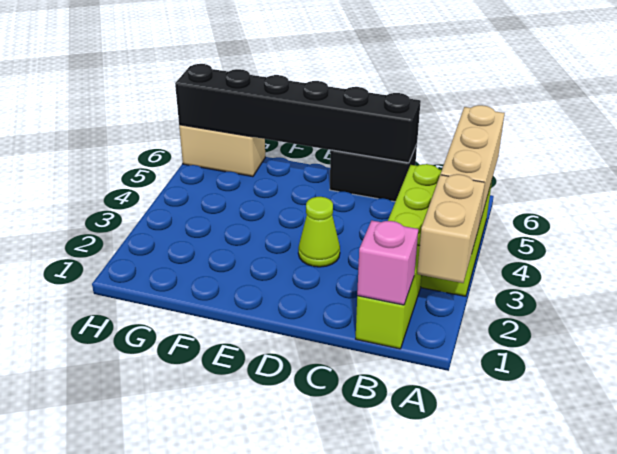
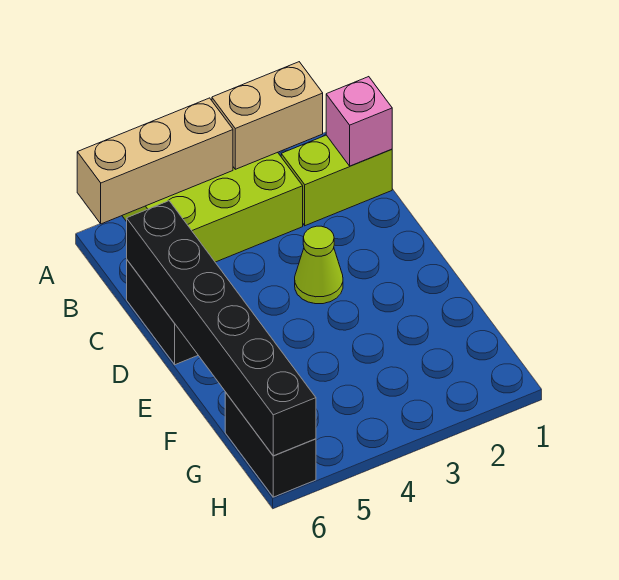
tan 1x2 brick [179,125,265,177] -> black 1x2 brick [225,392,316,497]

